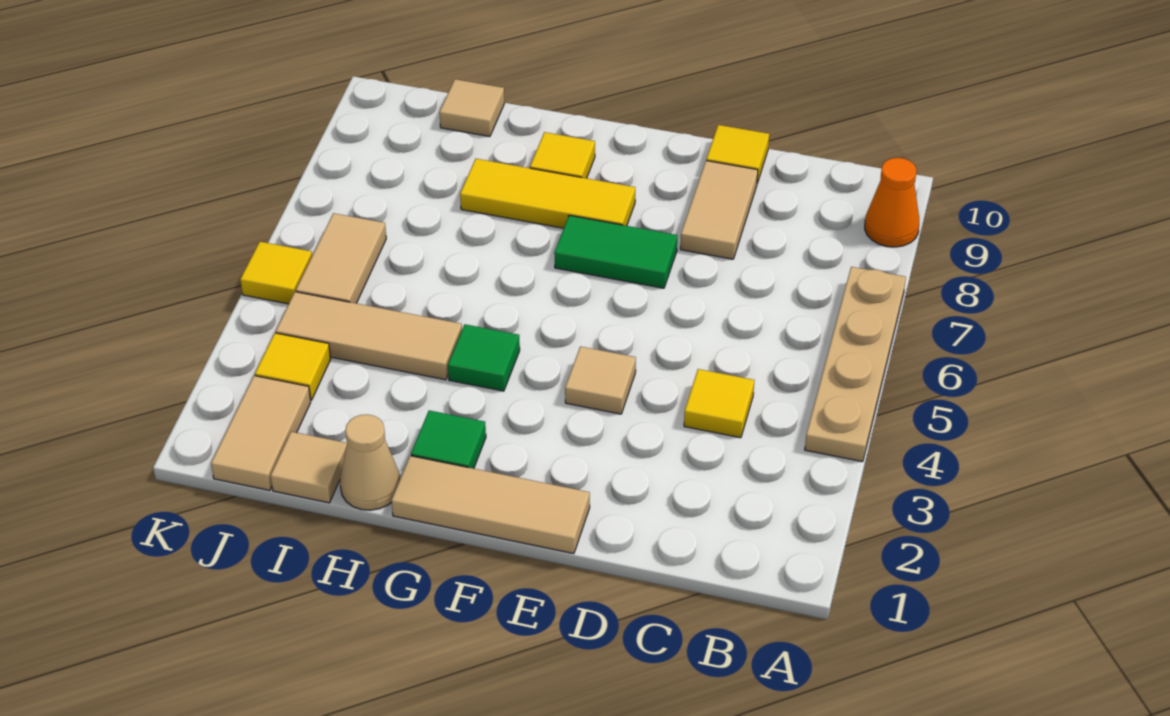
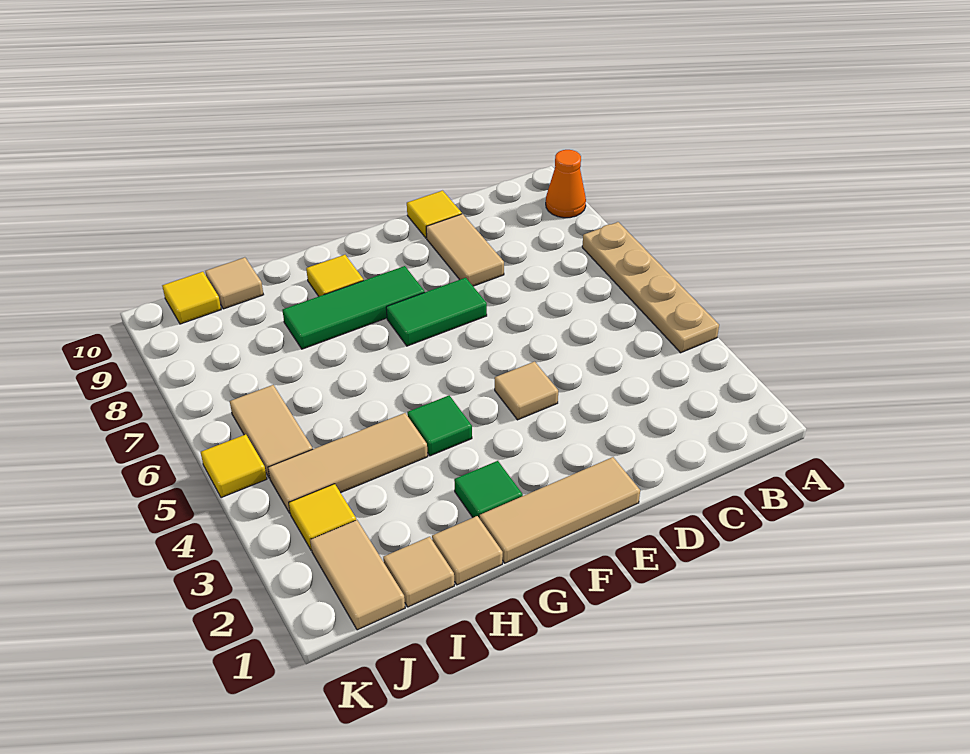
yellow 1x1 tile [684,369,754,438] -> yellow 1x1 tile moved to [162,272,221,324]
yellow 1x3 tile [460,159,635,228] -> green 1x3 tile [282,266,425,349]
tan 1x1 cone [340,414,400,510] -> tan 1x1 tile [432,516,503,585]

